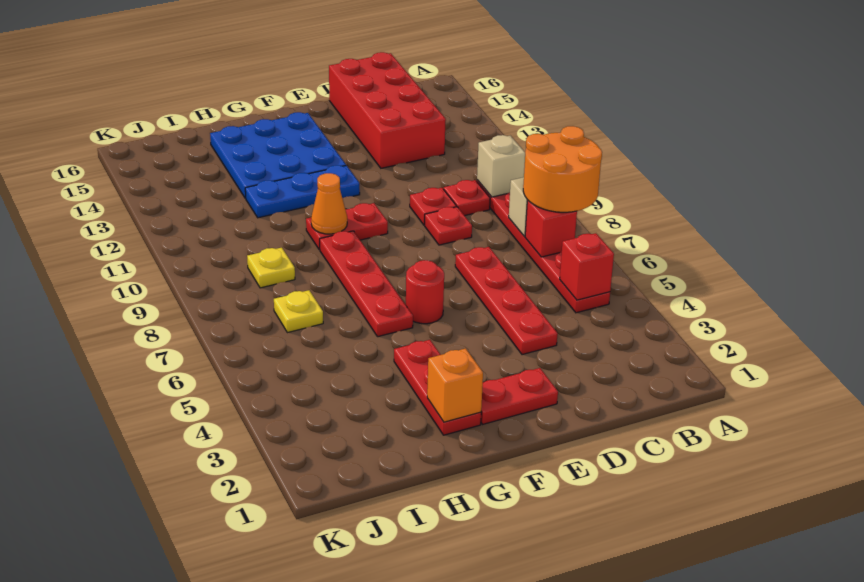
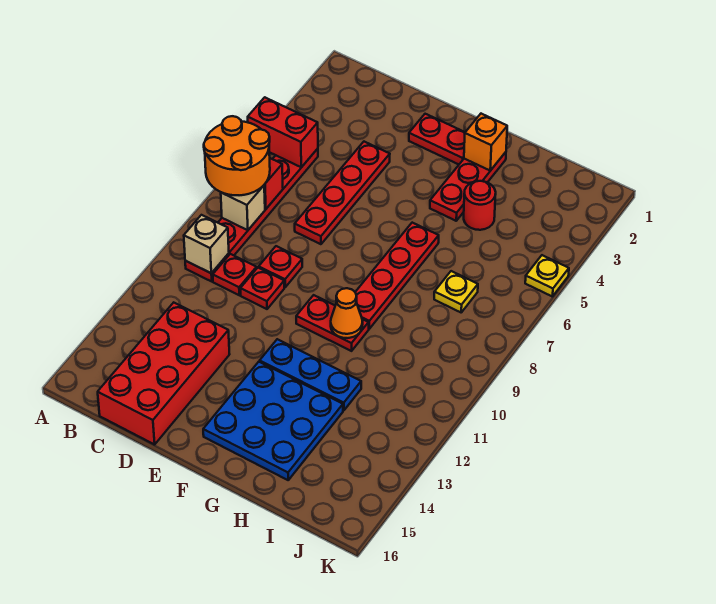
red 1x1 brick [560,233,614,300] -> red 1x2 brick [248,97,318,167]
red 1x1 round brick [406,260,444,324] -> red 1x1 round brick moved to [464,181,496,230]
yellow 1x1 plate [247,248,295,288] -> yellow 1x1 plate moved to [525,255,569,297]

